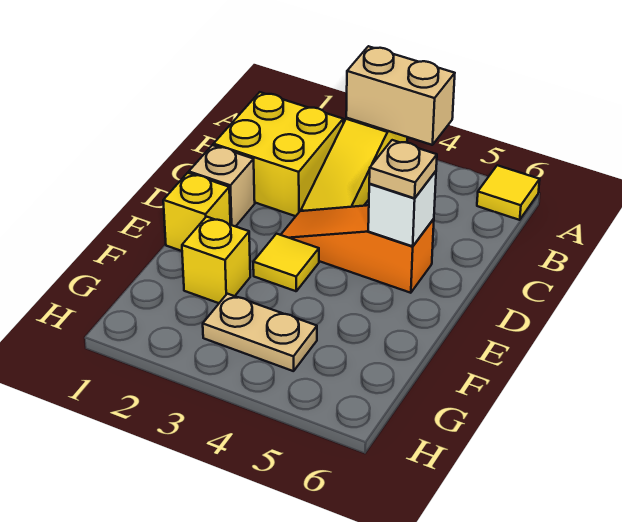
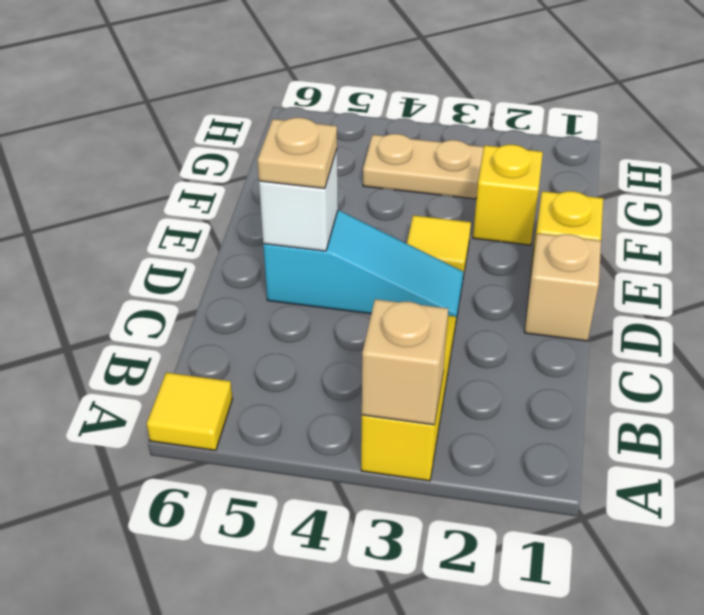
tan 1x2 brick [346,46,455,145] -> tan 1x1 brick [362,299,448,425]
yellow 2x2 brick [213,92,343,216] -> none
orange 1x3 slope [281,205,434,293] -> cyan 1x3 slope [263,210,464,320]

